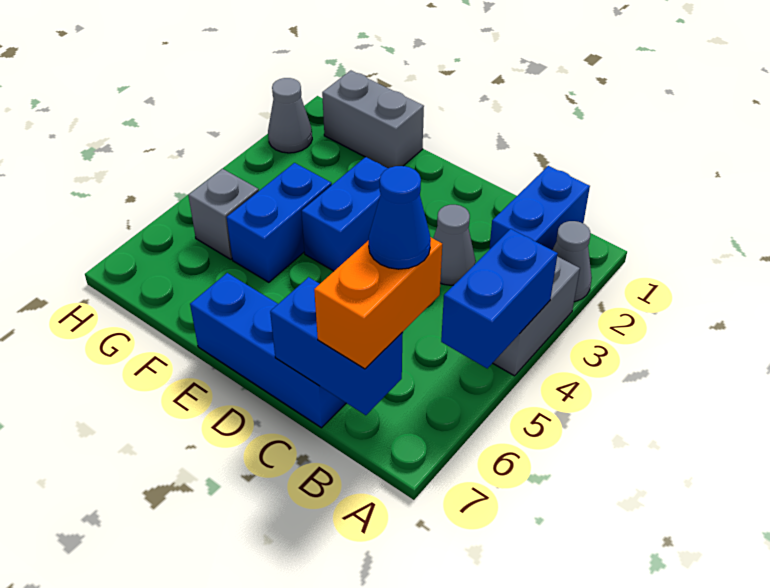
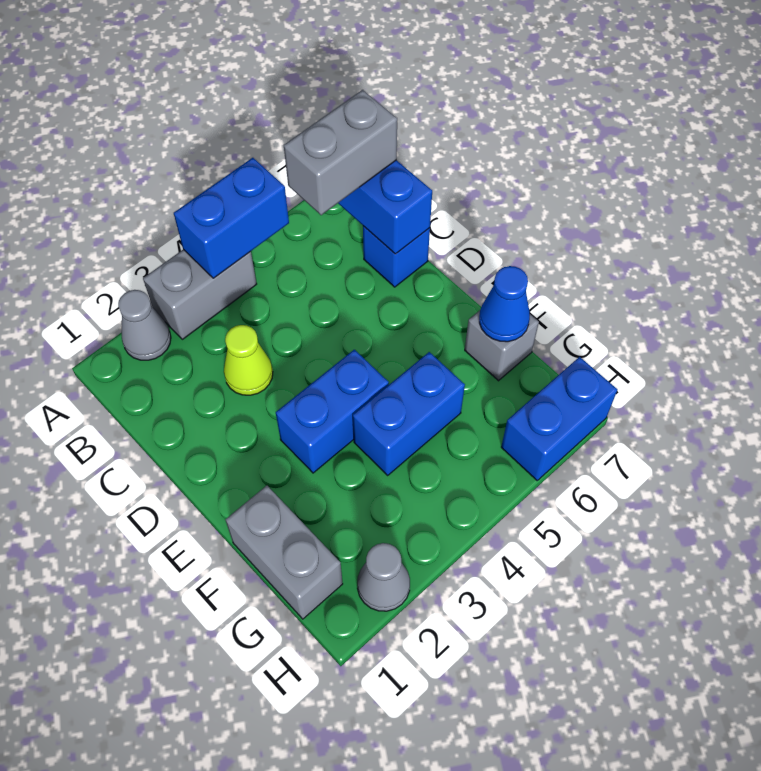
blue 1x2 brick [489,166,590,250] -> blue 1x2 brick moved to [501,357,618,480]
orange 1x2 brick [314,237,442,369] -> grey 1x2 brick [284,90,397,215]
blue 1x1 cone [369,166,431,269] -> blue 1x1 cone moved to [479,266,530,342]
grey 1x1 cone [433,205,476,285] -> lime 1x1 cone [224,325,273,395]
blue 1x3 brick [190,273,346,428] -> blue 1x1 brick [363,226,430,287]
grey 1x1 brick [188,169,259,259] -> grey 1x1 brick moved to [465,311,539,381]

